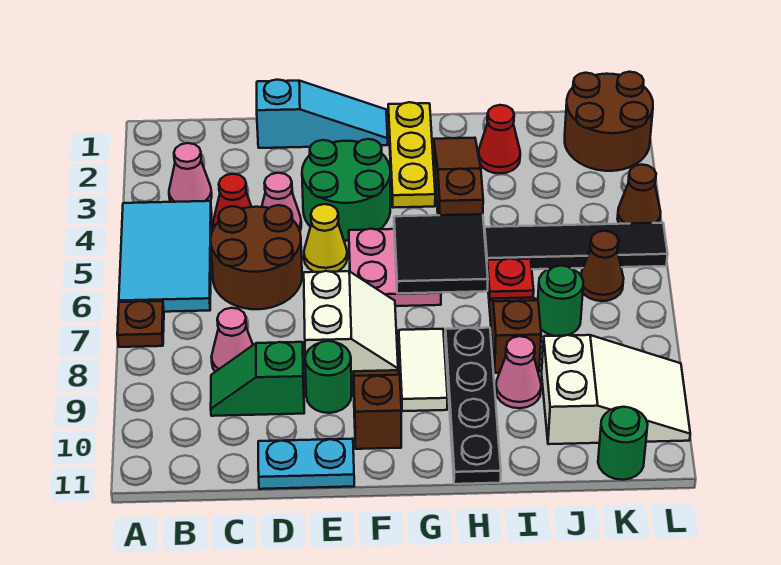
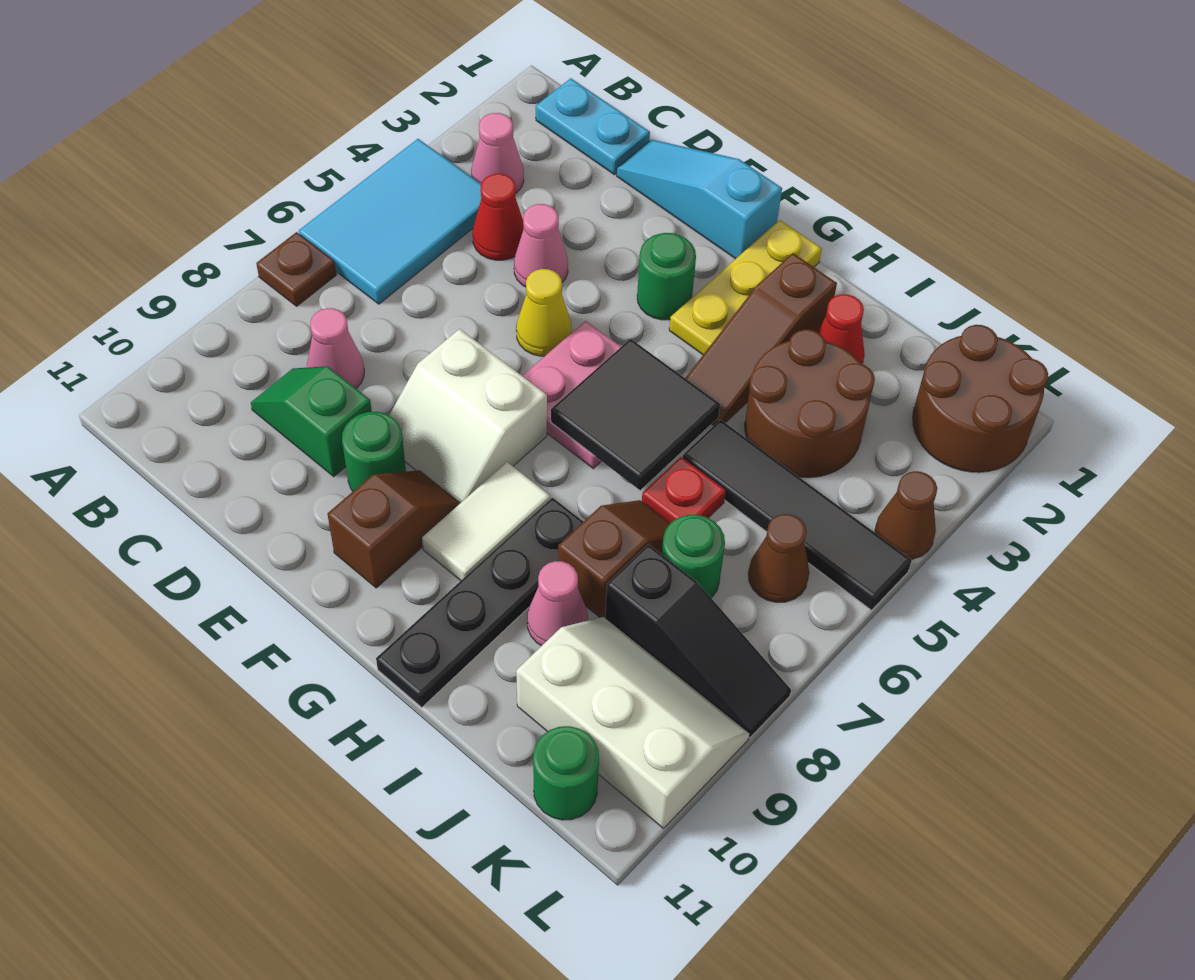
brown 2x2 round brick [210,205,302,309] -> brown 2x2 round brick moved to [745,330,875,478]
cyan 1x3 slope [257,80,388,148] -> cyan 1x3 slope turned to [617,140,782,259]
cyan 1x2 plate [258,439,354,489] -> cyan 1x2 plate moved to [536,78,650,175]
green 2x2 round brick [302,139,390,241] -> green 1x1 round brick [637,233,696,320]
white 2x2 slope [304,271,398,377] -> white 2x2 slope turned to [389,329,547,503]
brown 1x3 slope [434,138,483,215] -> brown 1x3 slope turned to [685,253,837,426]
none -> black 1x3 slope [605,544,791,737]
white 2x3 slope [542,335,690,444] -> white 2x3 slope turned to [516,617,749,828]

